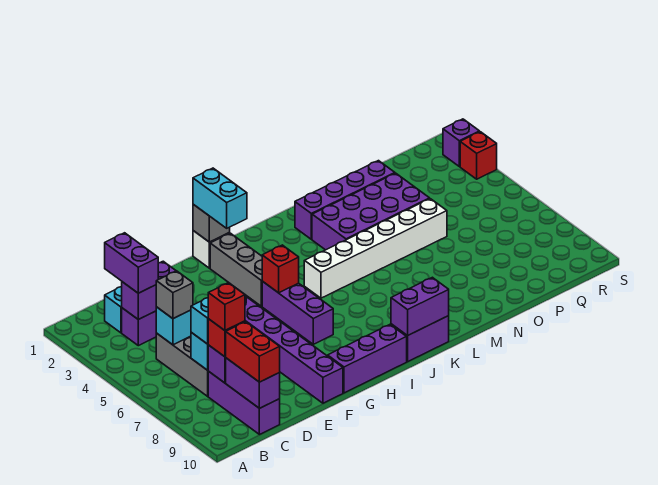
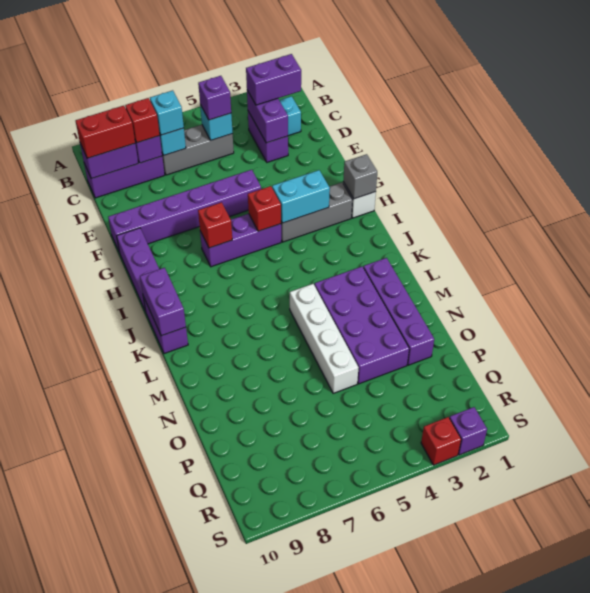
grey 1x1 brick [156,271,193,319] -> purple 1x1 brick [198,76,231,120]
red 1x1 brick [208,283,245,330] -> red 1x1 brick moved to [198,202,232,248]
cyan 1x2 brick [193,168,247,228] -> cyan 1x2 brick moved to [272,170,330,223]
white 1x6 brick [304,199,447,298] -> white 1x4 brick [290,284,358,393]

